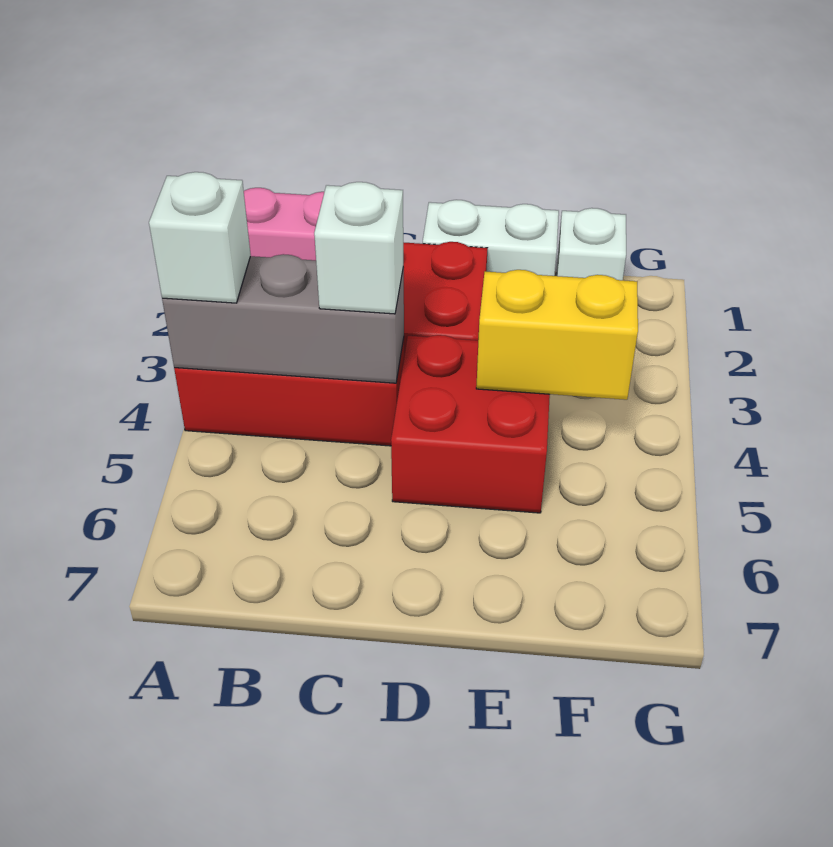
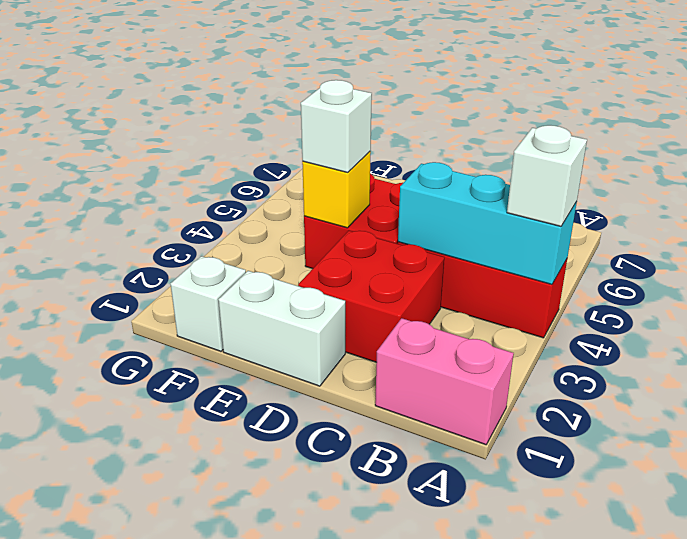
grey 1x3 brick [162,254,404,383] -> cyan 1x3 brick [398,162,577,284]
white 1x1 brick [314,182,403,314] -> white 1x1 brick moved to [301,80,372,173]
yellow 1x2 brick [476,270,638,400] -> yellow 1x1 brick [302,152,371,228]

